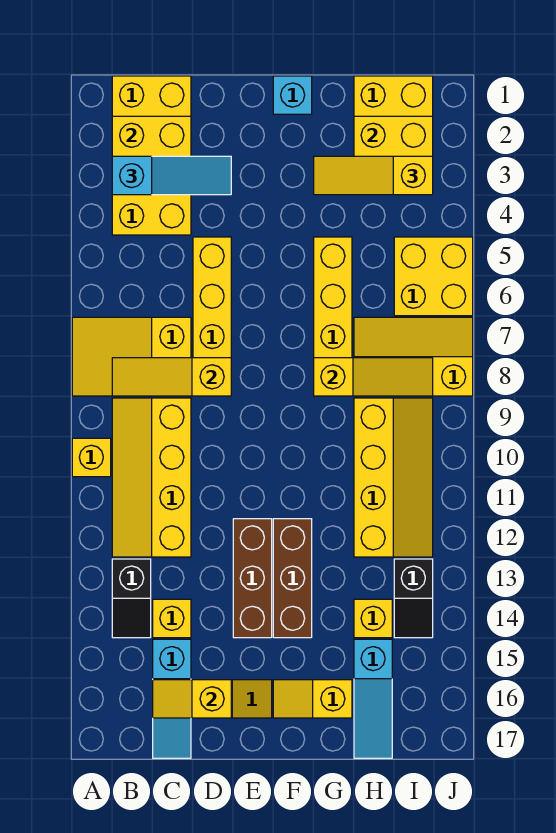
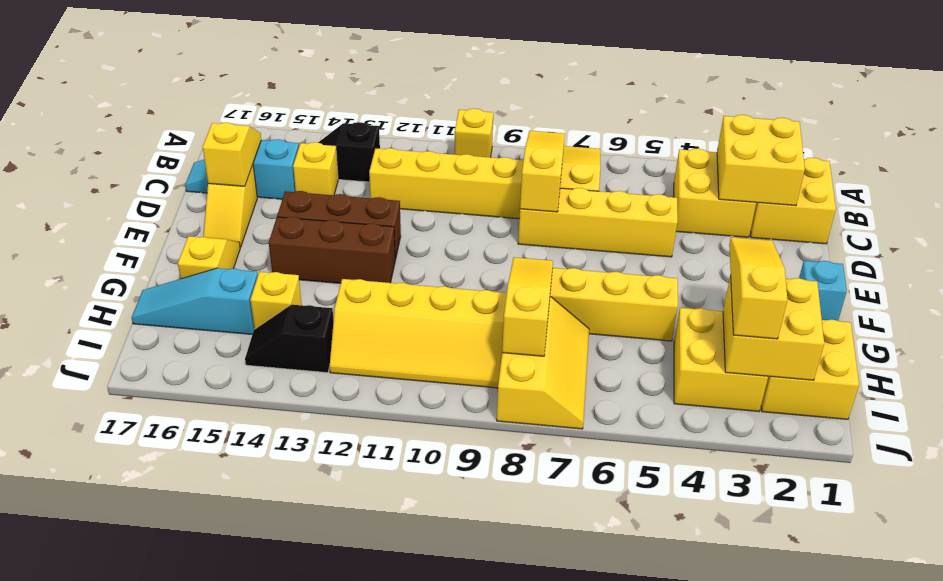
cyan 1x3 slope [112,156,231,195] -> none
yellow 1x3 slope [314,358,433,396] -> yellow 1x3 slope turned to [502,257,553,356]
yellow 2x2 brick [394,237,473,316] -> yellow 2x2 brick moved to [674,308,768,411]

